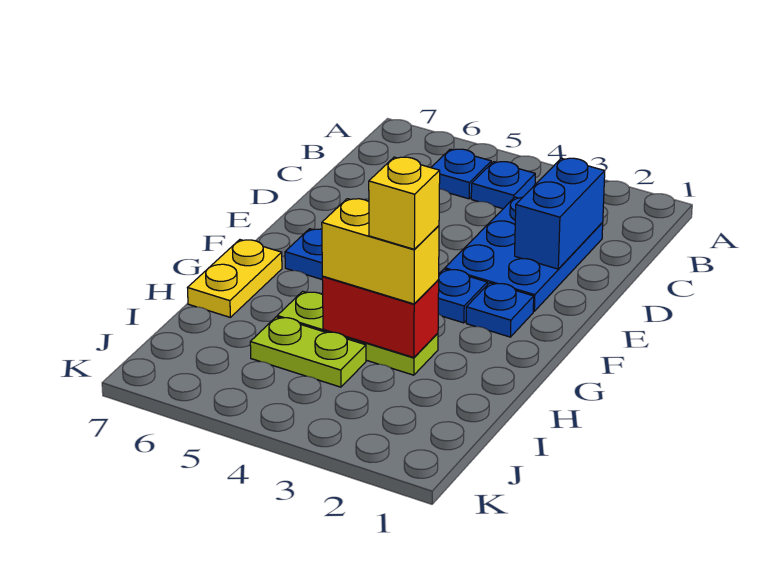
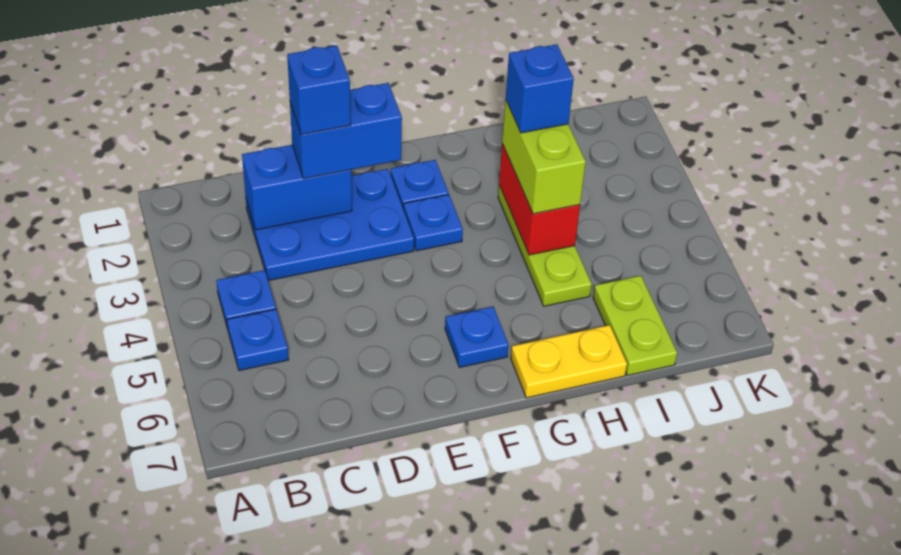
none -> blue 1x2 brick [290,83,402,178]
none -> blue 1x1 brick [287,45,351,135]
yellow 1x2 brick [322,199,439,304] -> lime 1x2 brick [502,100,586,214]
yellow 1x1 brick [369,157,440,249] -> blue 1x1 brick [506,44,574,133]
lime 1x2 plate [250,317,366,387] -> lime 1x2 plate moved to [593,276,677,375]

